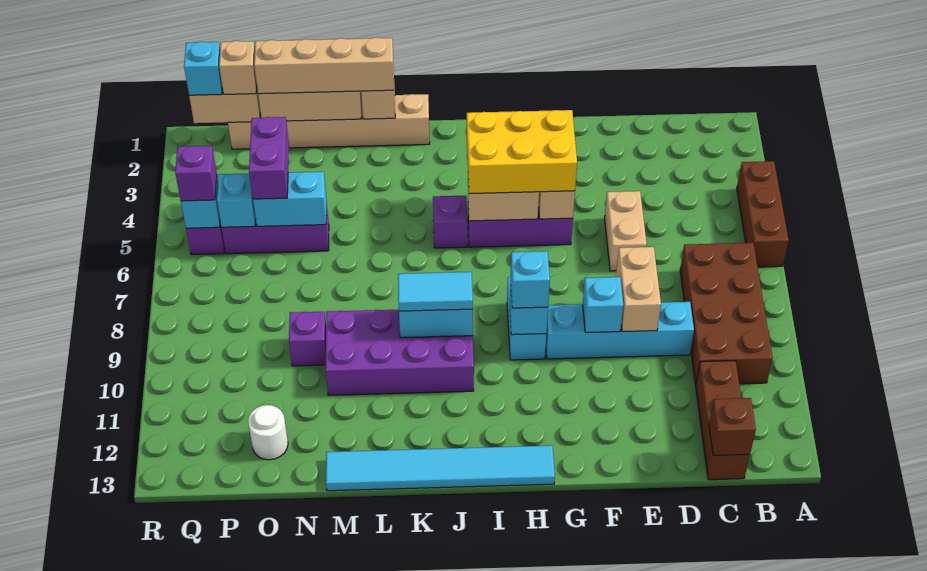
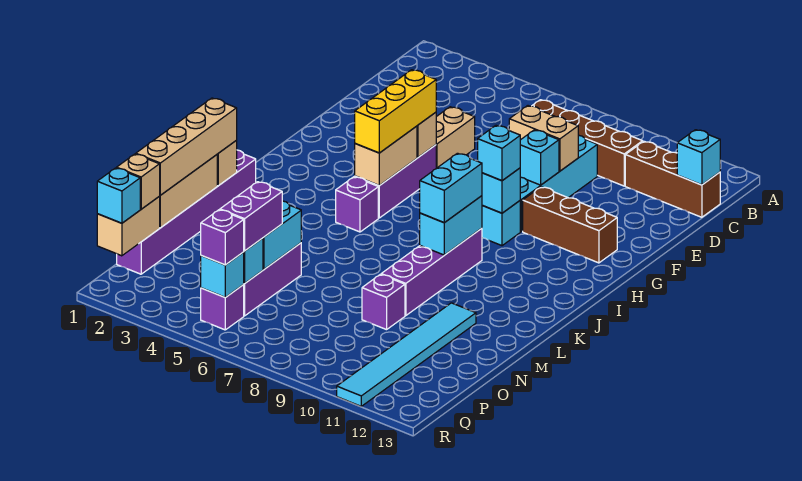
brown 1x3 brick [737,161,789,267] -> brown 1x3 brick moved to [523,187,617,263]
brown 2x4 brick [680,243,773,385] -> brown 1x4 brick [532,100,643,186]
brown 1x1 brick [709,398,756,455] -> cyan 1x1 brick [677,130,720,185]
tan 1x2 brick [605,191,647,271] -> tan 1x2 brick turned to [436,107,475,168]
yellow 2x3 brick [467,110,577,194] -> yellow 1x3 brick [355,70,436,153]
cyan 1x6 tile [326,445,555,491] -> cyan 1x6 tile moved to [337,303,476,406]
purple 2x4 brick [326,310,474,395] -> purple 1x4 brick [381,228,482,316]
cyan 1x2 tile [398,272,473,311] -> cyan 1x2 brick [420,153,482,223]
tan 1x6 brick [228,94,430,149] -> purple 1x6 brick [117,150,256,274]
purple 1x2 brick [249,117,289,199] -> purple 1x2 brick turned to [220,182,282,251]
white 1x1 round brick [248,405,288,460] -> none

